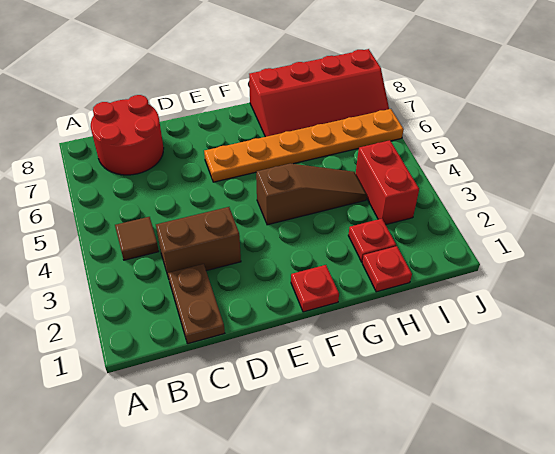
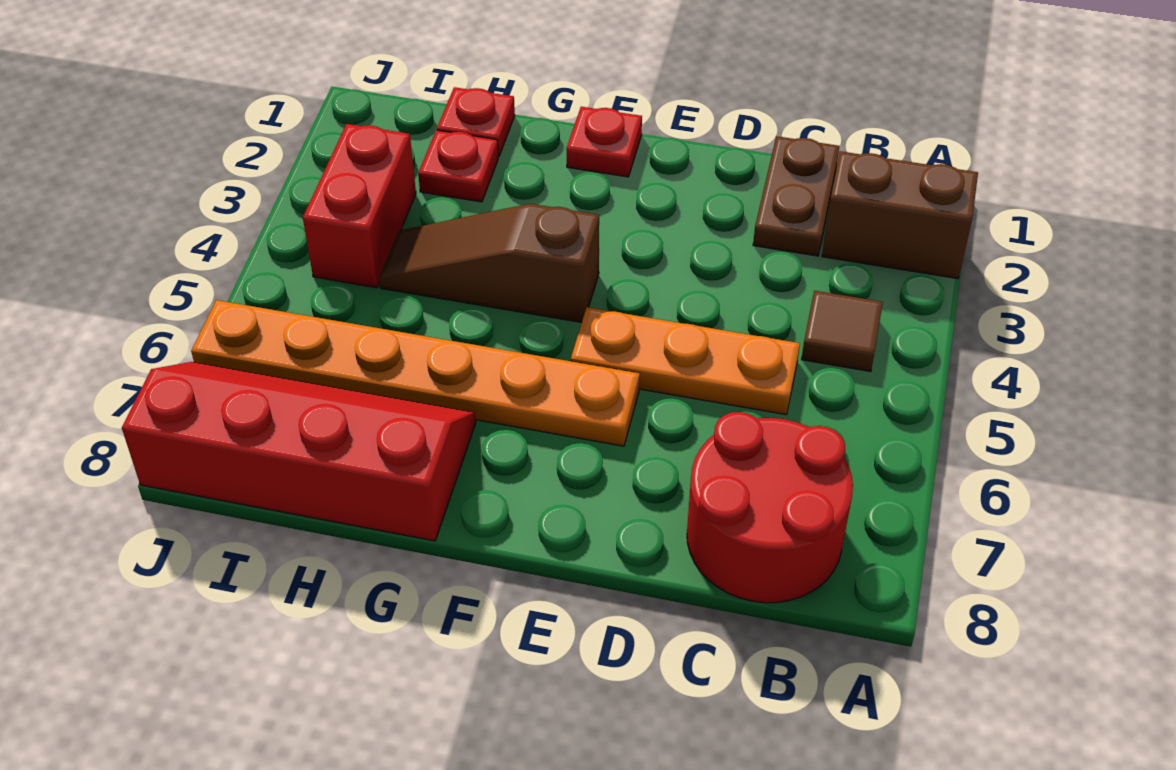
brown 1x2 brick [156,207,241,275] -> brown 1x2 brick moved to [822,151,978,279]
none -> orange 1x3 plate [571,307,800,415]

